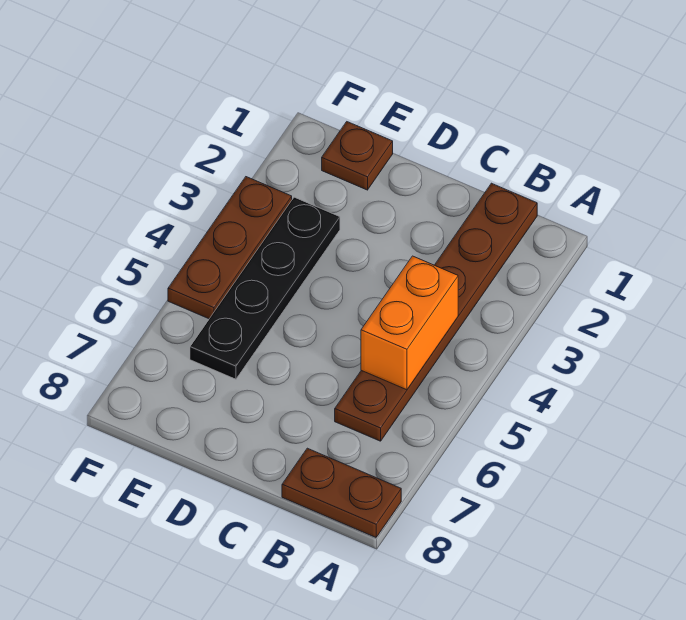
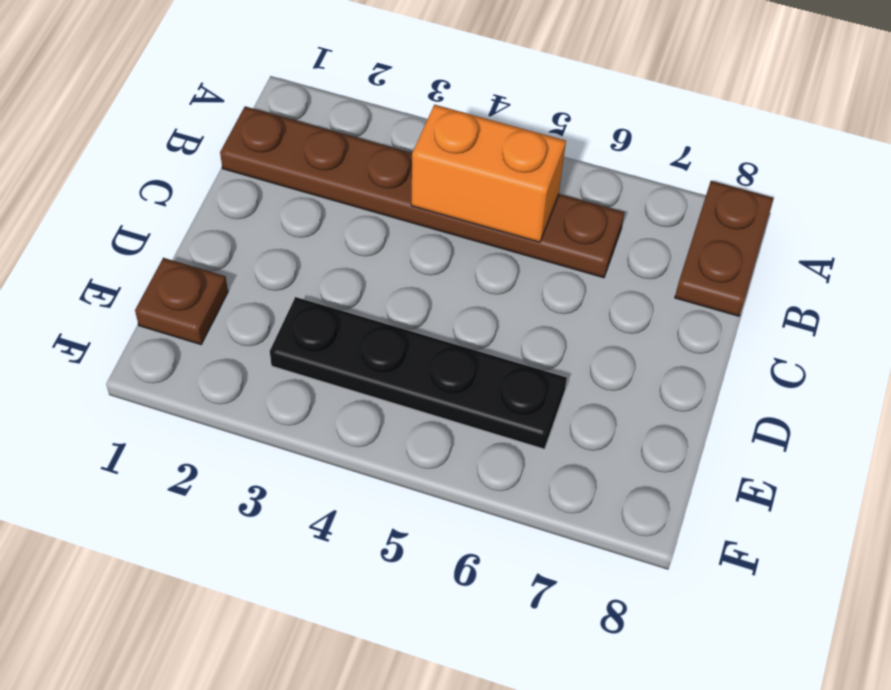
brown 1x3 plate [168,177,292,319] -> none

